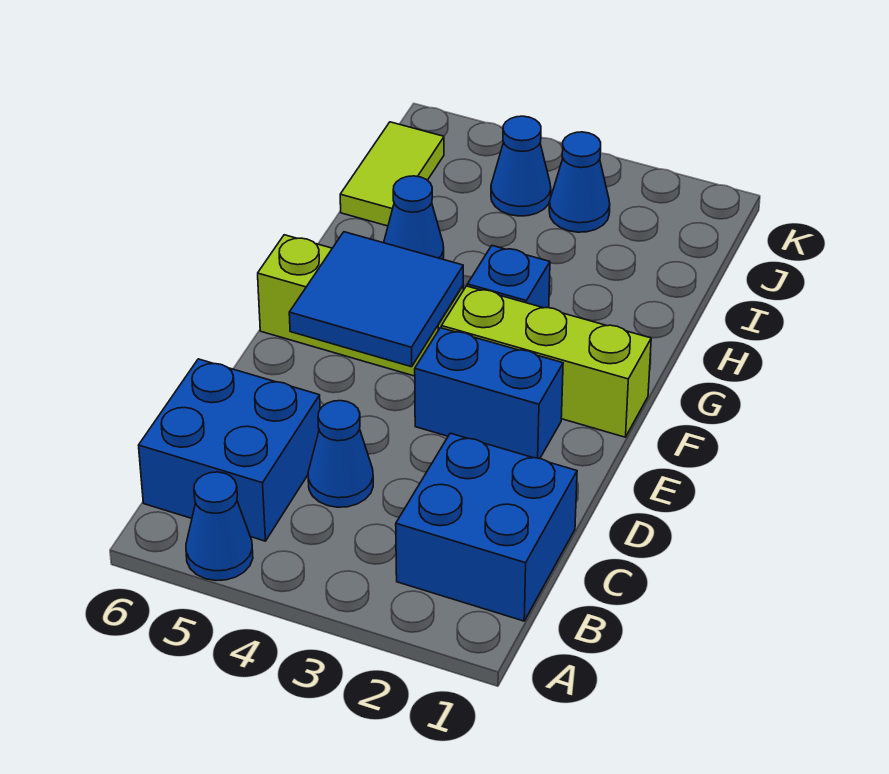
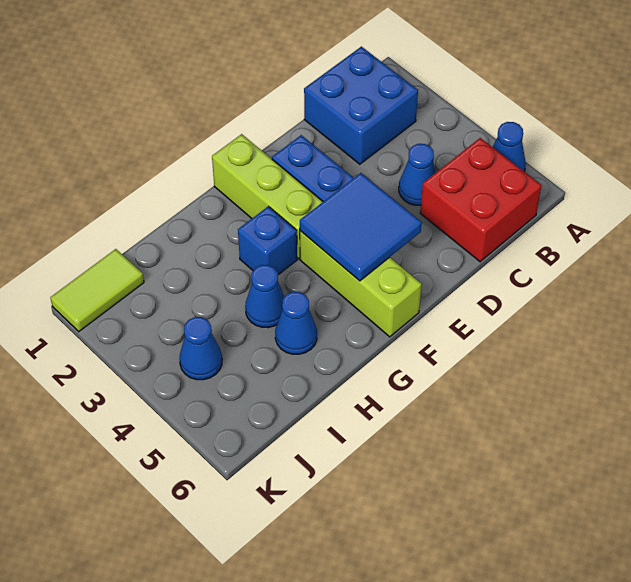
blue 2x2 brick [139,359,320,541] -> red 2x2 brick [420,138,541,262]
lime 1x2 tile [340,122,444,226] -> lime 1x2 tile moved to [50,249,144,332]
blue 1x1 cone [549,132,610,232] -> blue 1x1 cone moved to [245,265,284,328]

